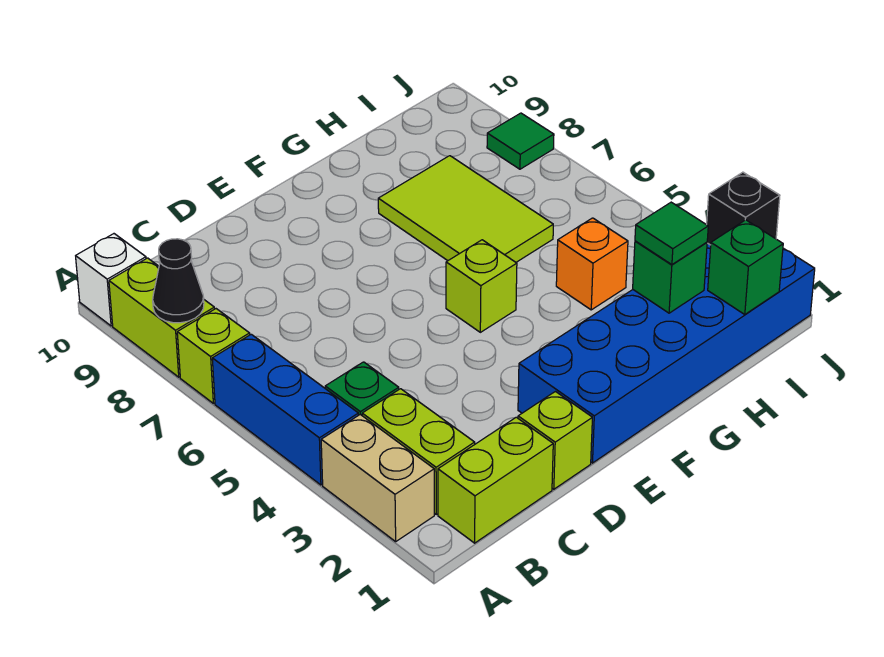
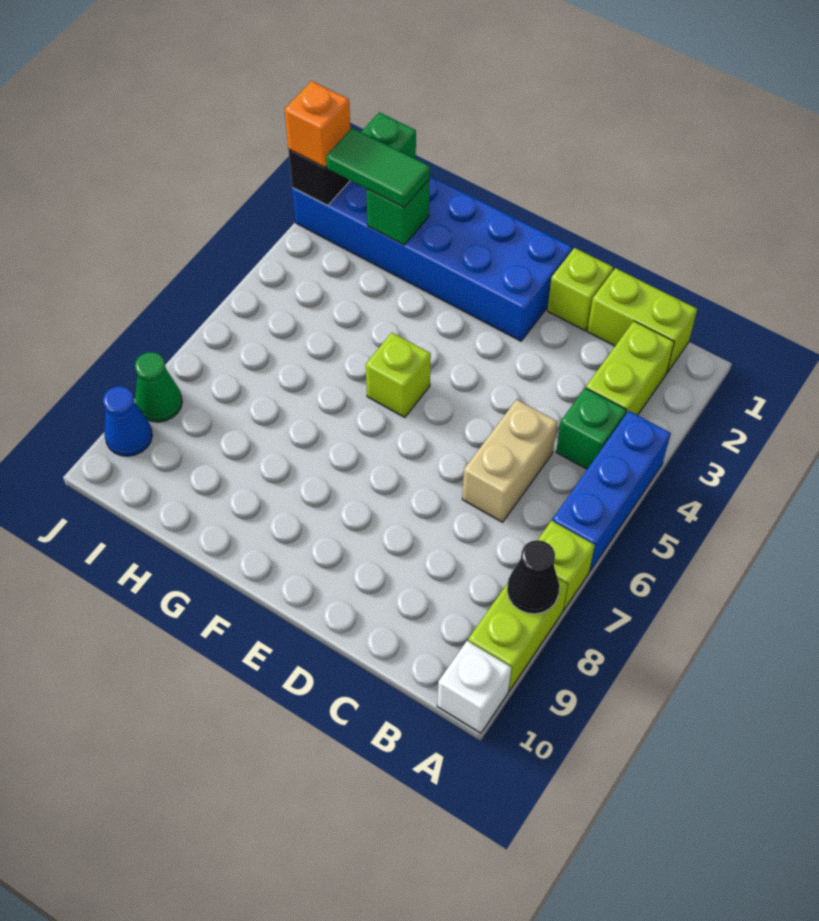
tan 1x2 brick [321,415,434,541] -> tan 1x2 brick moved to [462,400,557,522]
lime 2x3 tile [378,156,553,262] -> none
green 1x1 tile [635,202,708,265] -> green 1x2 tile [326,128,430,208]
orange 1x1 brick [556,218,628,310] -> orange 1x1 brick moved to [285,81,350,167]
green 1x1 tile [487,113,554,169] -> green 1x1 cone [135,352,182,422]
none -> blue 1x1 cone [103,386,152,456]

